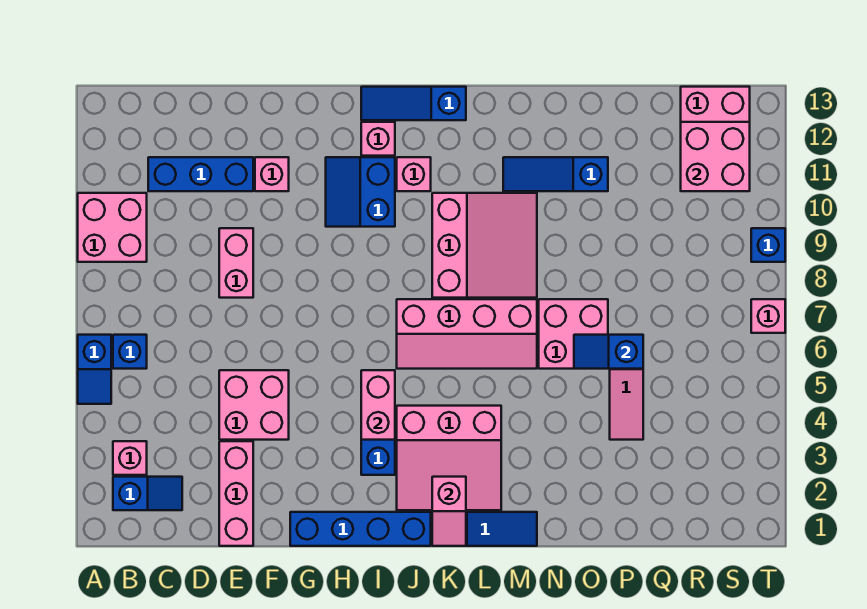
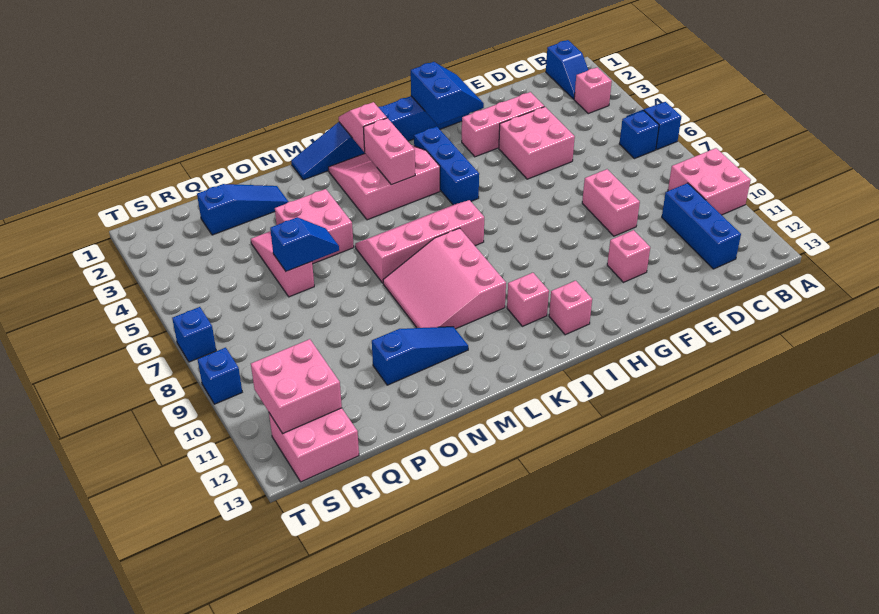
blue 1x2 slope [113,477,182,510] -> blue 1x2 slope turned to [546,40,588,99]
blue 1x3 brick [148,157,253,191] -> blue 1x3 brick turned to [662,183,741,269]
pink 1x3 brick [219,441,253,546] -> pink 1x3 brick turned to [462,92,544,157]
blue 2x2 slope [326,157,395,227] -> blue 2x2 slope moved to [411,62,484,125]
pink 1x2 brick [361,370,395,440] -> pink 1x2 brick moved to [363,118,415,185]
blue 1x3 slope [361,87,466,120] -> blue 1x3 slope moved to [197,184,288,235]
pink 2x2 brick [539,299,608,369] -> pink 2x2 brick moved to [275,189,354,264]
pink 1x1 brick [751,299,785,333] -> blue 1x1 brick [172,307,216,362]

